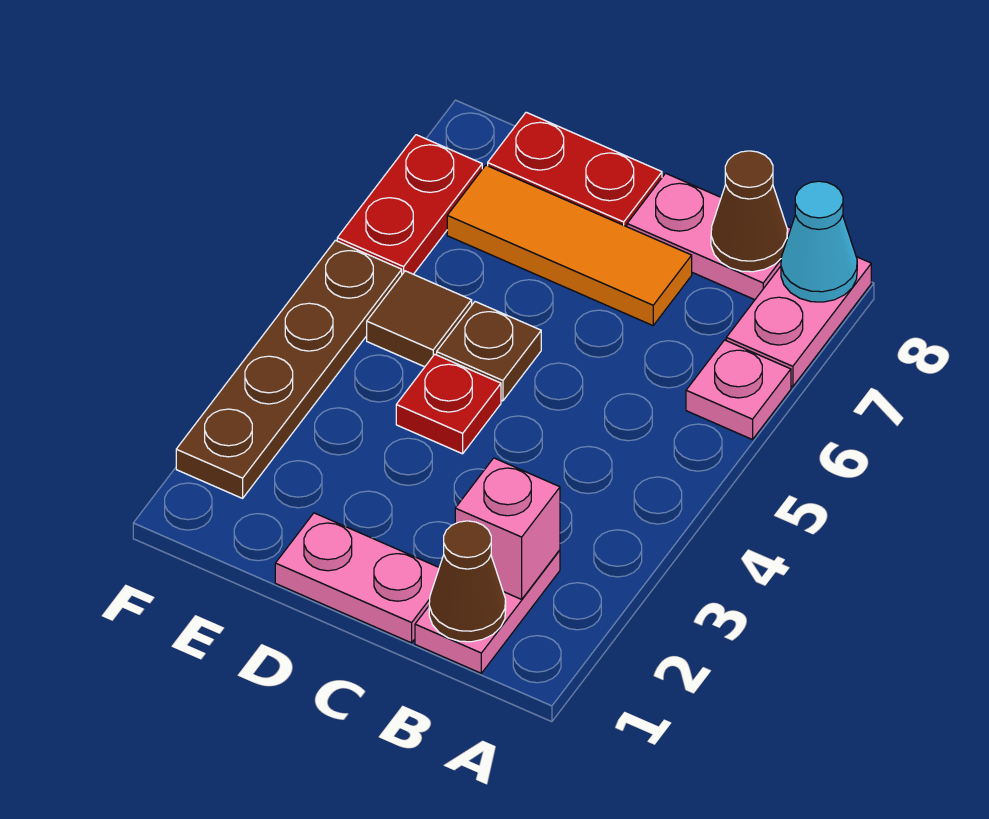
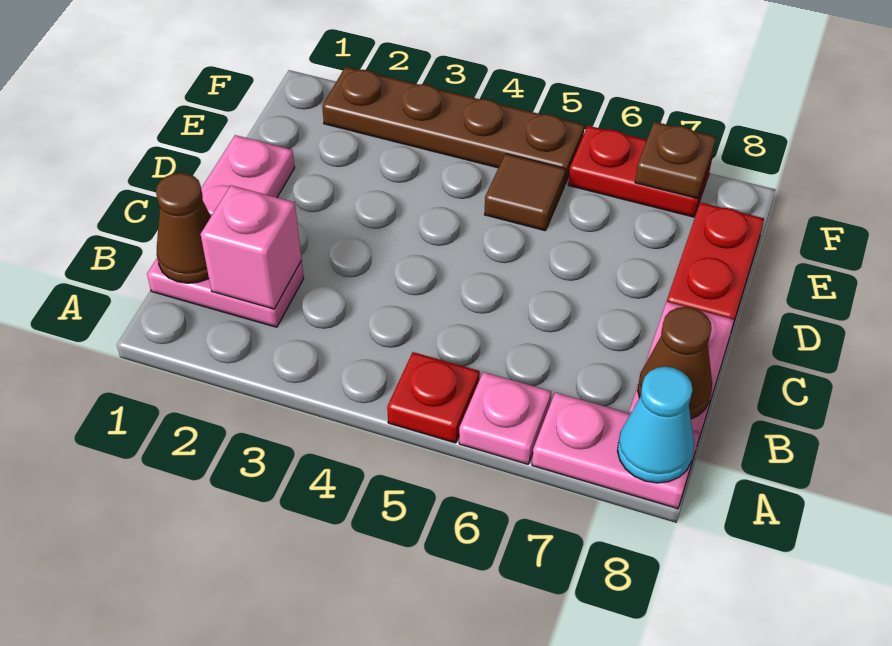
orange 1x3 tile [447,165,692,325] -> none
red 1x1 plate [396,354,501,454] -> red 1x1 plate moved to [387,352,480,443]
brown 1x1 plate [437,302,541,401] -> brown 1x1 plate moved to [635,122,716,199]

